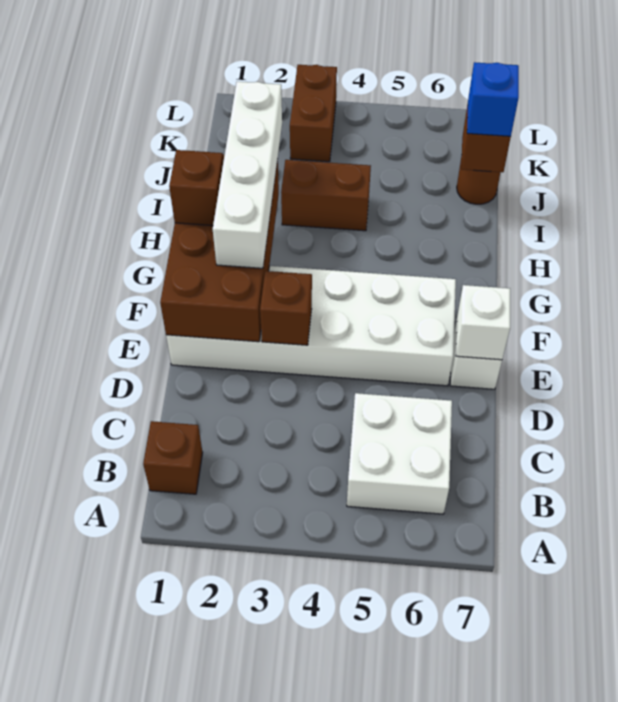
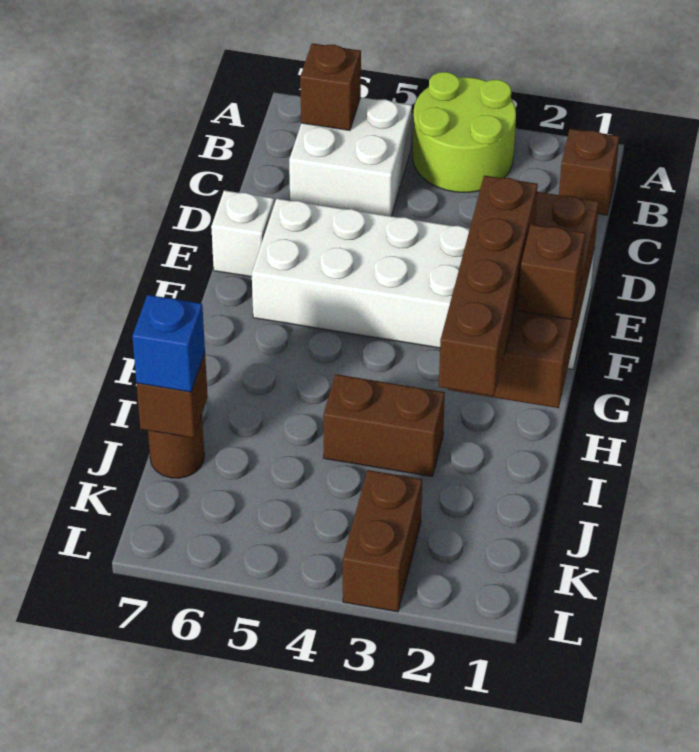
none -> lime 2x2 round brick [413,72,516,192]
brown 1x1 brick [260,271,312,345] -> brown 1x1 brick moved to [300,43,361,130]
white 1x1 brick [456,285,510,360] -> none
white 1x4 brick [213,82,282,268] -> brown 1x4 brick [439,176,538,396]

